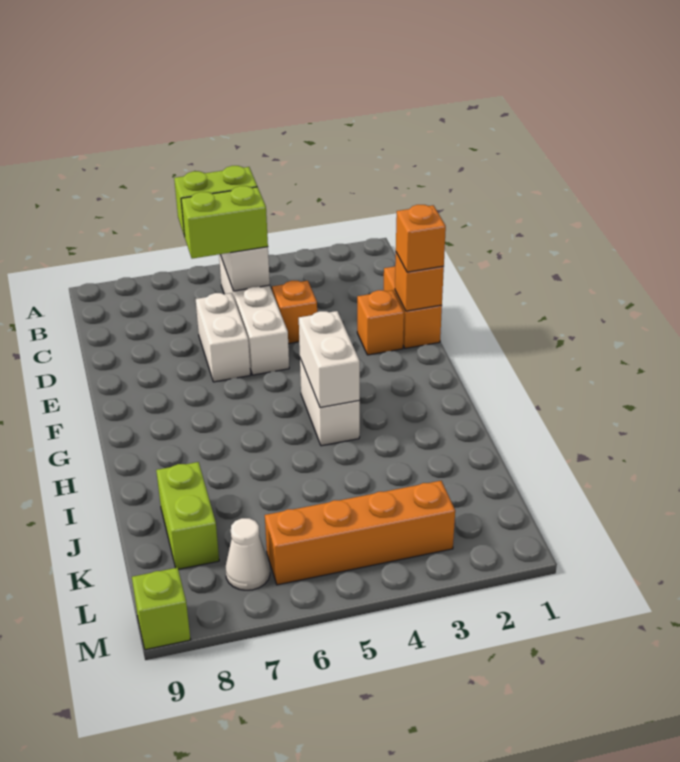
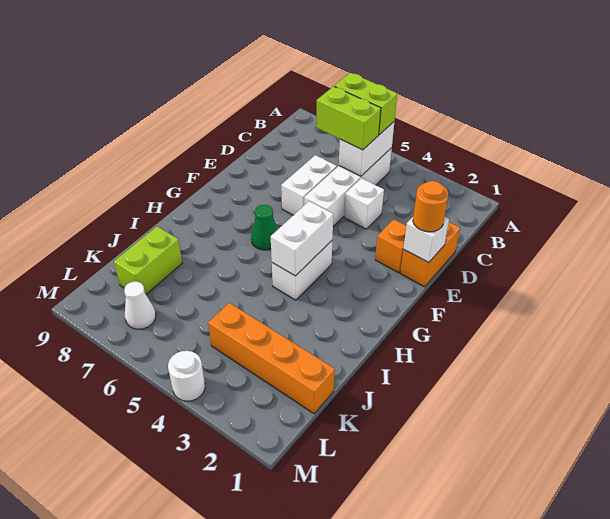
orange 1x1 brick [272,281,317,344] -> white 1x1 brick [344,178,384,229]
orange 1x1 brick [395,253,444,311] -> white 1x1 brick [404,217,449,263]
orange 1x1 brick [396,205,446,272] -> orange 1x1 round brick [413,181,449,232]
none -> green 1x1 cone [251,205,277,250]
orange 1x4 brick [265,481,455,585] -> orange 1x4 brick moved to [208,303,335,414]
none -> white 1x1 round brick [168,351,205,401]
lime 1x1 brick [132,568,191,650] -> none

